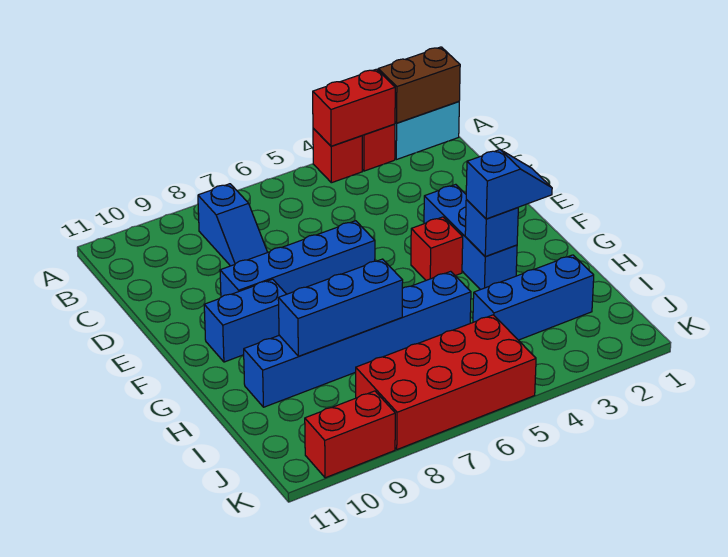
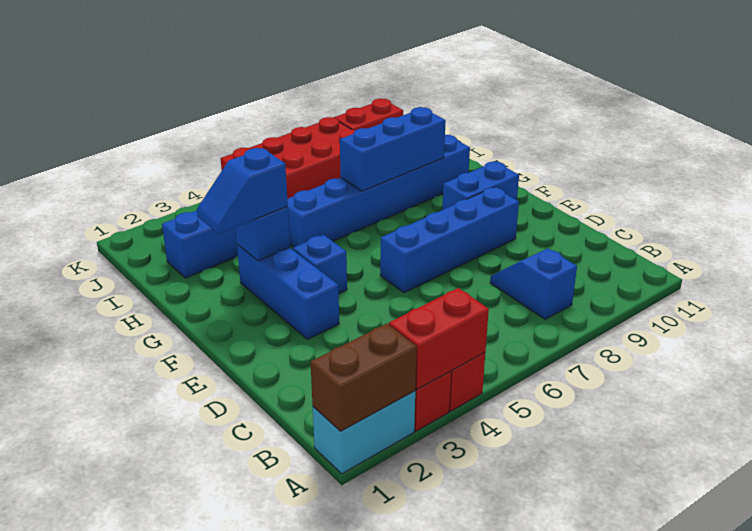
red 1x1 brick [411,217,463,280] -> blue 1x1 brick [293,235,347,293]

